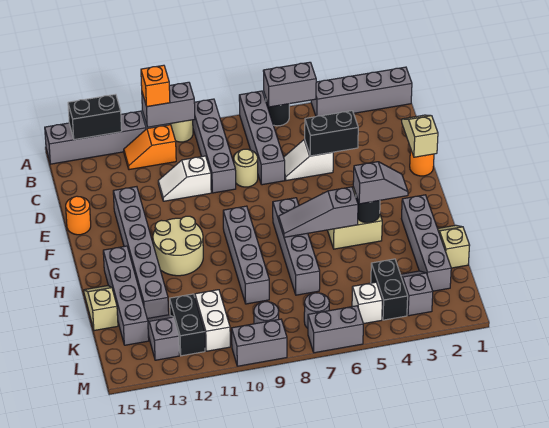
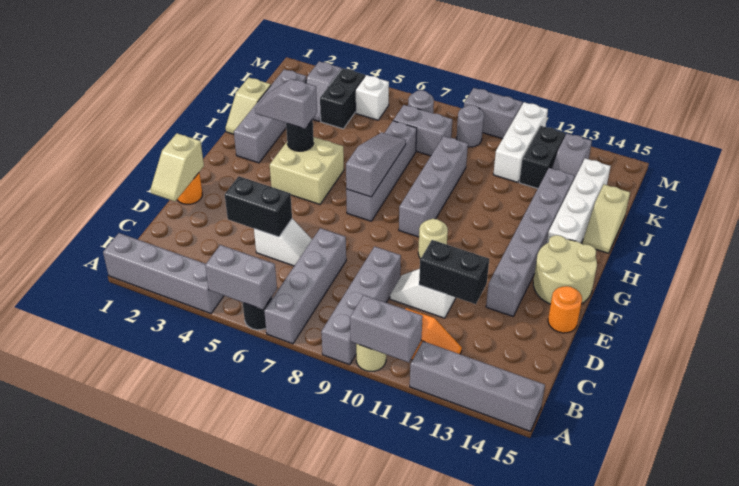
orange 1x1 brick [141,65,170,107] -> none
black 1x2 brick [68,94,122,140] -> black 1x2 brick moved to [419,240,489,304]
tan 1x1 round brick [234,149,258,187] -> tan 1x1 round brick moved to [418,219,448,259]
white 1x2 slope [158,156,211,201] -> white 1x2 slope turned to [390,269,456,318]
tan 2x2 round brick [153,216,203,276] -> tan 2x2 round brick moved to [533,235,597,304]
grey 1x3 slope [279,187,358,237] -> grey 1x3 slope turned to [346,133,406,197]
grey 1x4 brick [103,246,149,345] -> white 1x4 brick [547,158,611,243]
white 1x2 brick [195,290,230,351] -> white 1x3 brick [493,102,548,182]
grey 1x2 brick [308,306,363,353] -> grey 1x2 brick moved to [393,105,452,156]

